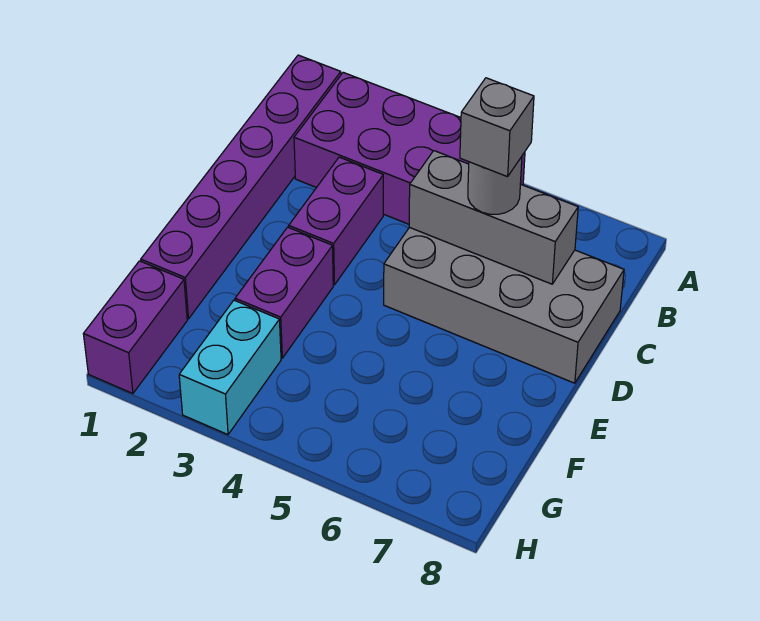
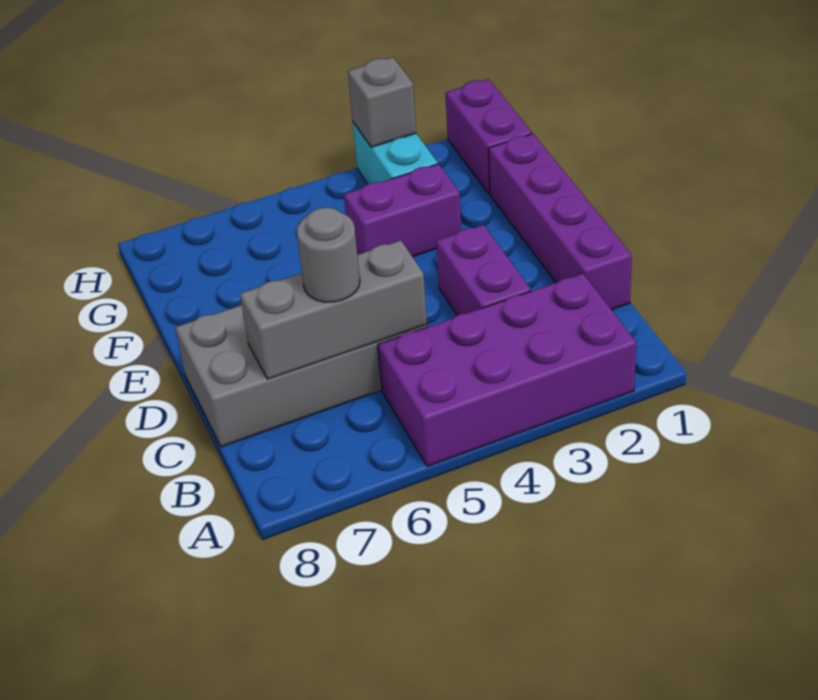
purple 1x6 brick [141,55,341,319] -> purple 1x4 brick [489,134,632,310]
grey 1x1 brick [460,78,534,177] -> grey 1x1 brick moved to [348,57,416,147]
purple 1x2 brick [235,227,333,358] -> purple 1x2 brick turned to [344,164,461,257]

